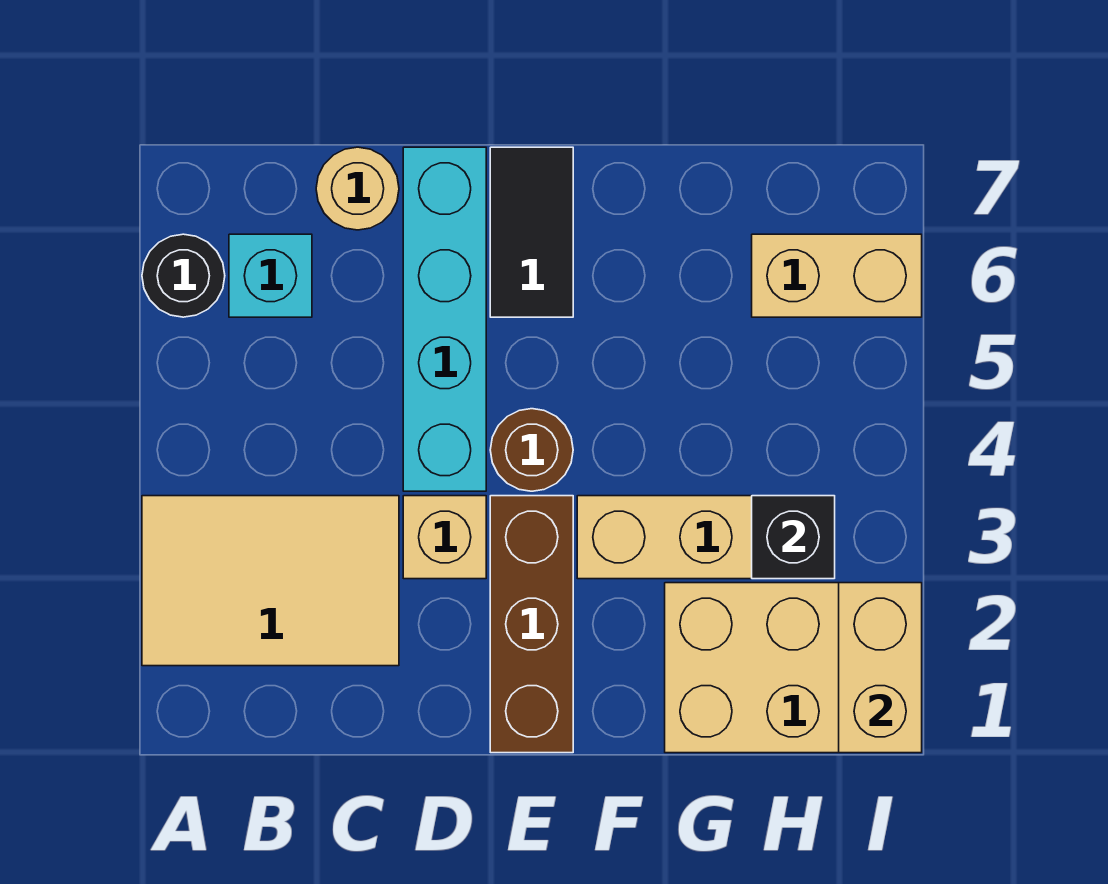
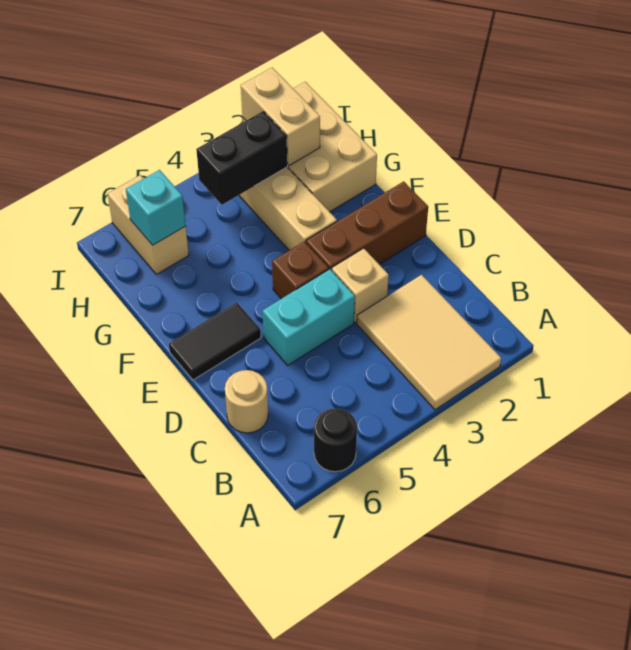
cyan 1x1 brick [229,234,312,317] -> cyan 1x1 brick moved to [126,170,186,245]
cyan 1x4 brick [403,147,486,491] -> cyan 1x2 brick [263,269,355,365]
brown 1x1 round brick [490,409,573,491] -> brown 1x1 brick [272,241,329,299]
black 1x1 brick [752,496,835,579] -> black 1x2 brick [196,111,287,205]
tan 1x2 brick [839,583,922,753] -> tan 1x2 brick turned to [241,68,320,166]

